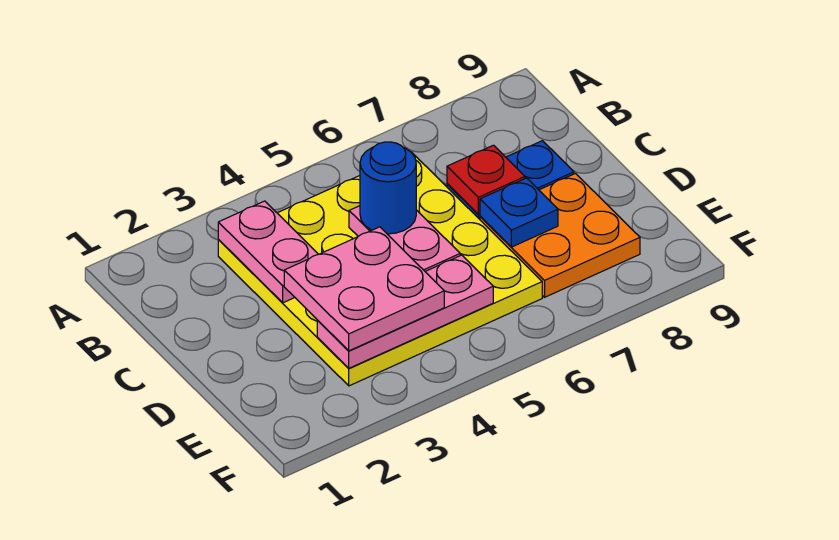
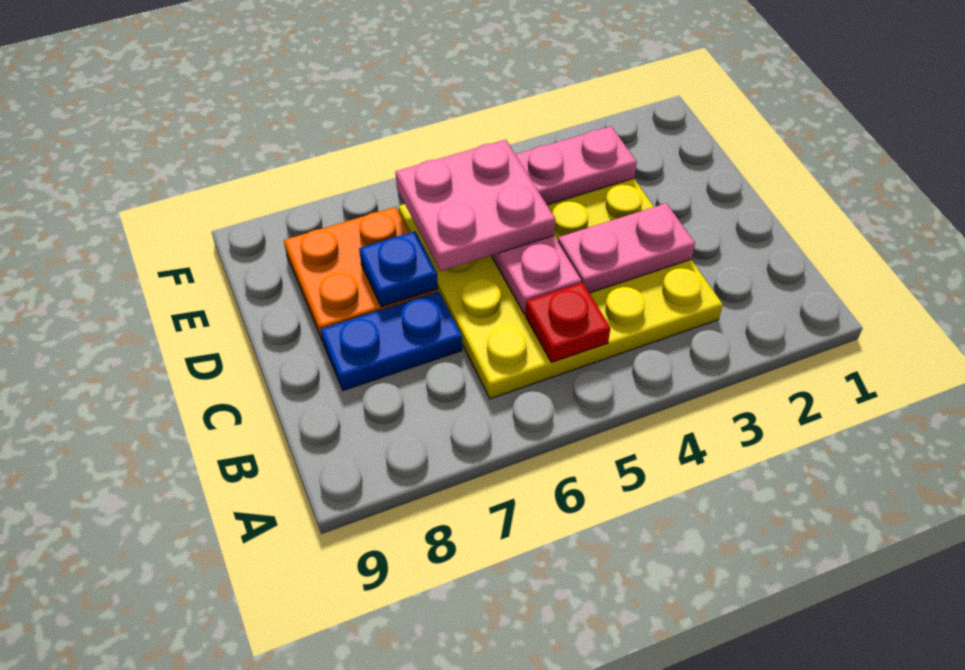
pink 1x2 plate [218,201,318,303] -> pink 1x2 plate turned to [558,203,695,293]
blue 1x1 round brick [360,142,416,234] -> none
red 1x1 plate [447,145,525,214] -> red 1x1 plate moved to [526,283,610,363]
pink 2x2 plate [284,227,444,351] -> pink 2x2 plate moved to [396,140,555,271]

